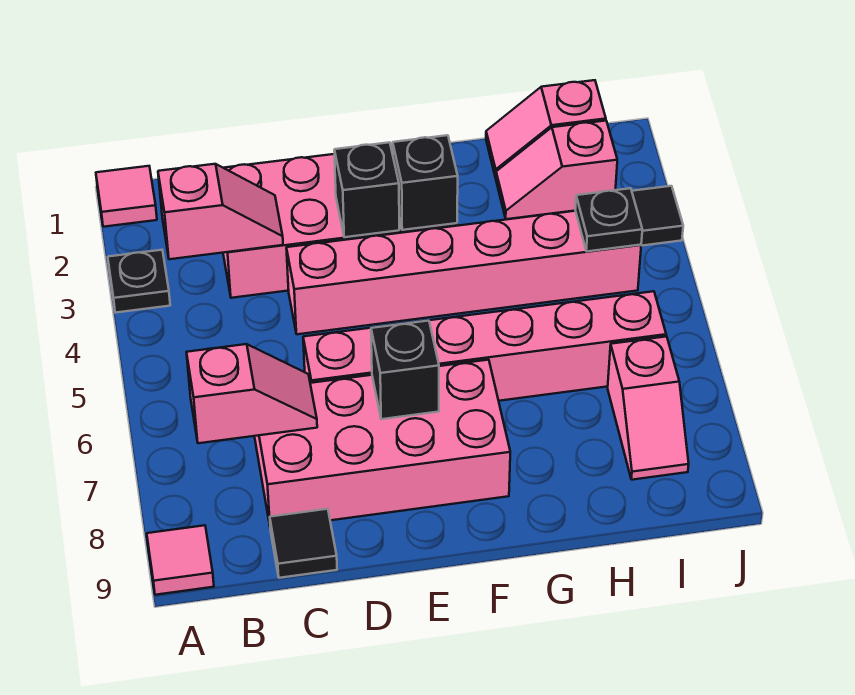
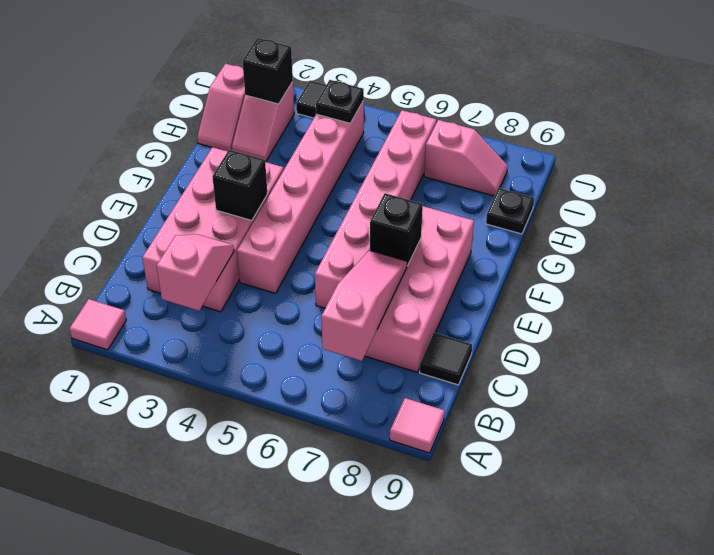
black 1x1 plate [108,250,170,313] -> black 1x1 plate moved to [486,188,534,234]
pink 1x2 slope [187,344,317,443] -> pink 1x3 slope [321,250,407,361]
black 1x1 brick [393,135,458,230] -> black 1x1 brick moved to [242,38,293,104]

